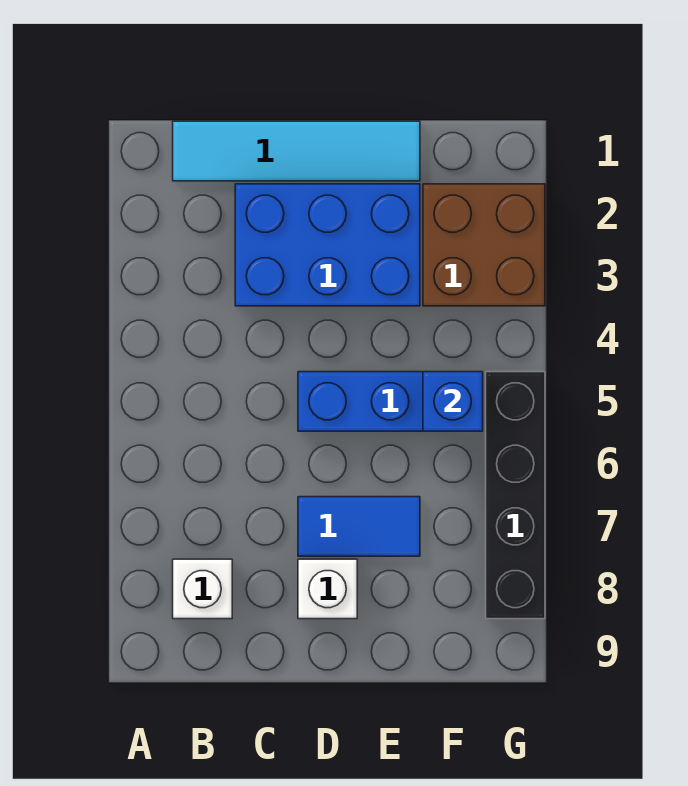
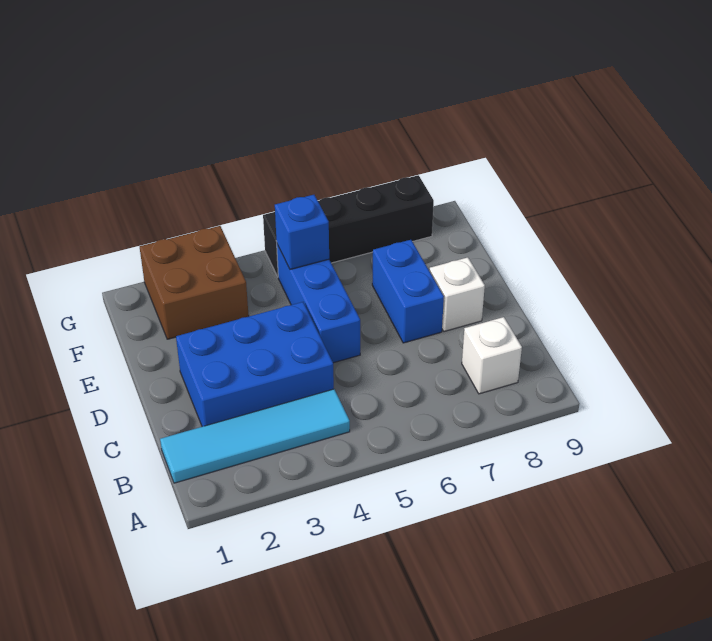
cyan 1x4 tile [173,121,420,181] -> cyan 1x4 tile turned to [160,389,350,483]
blue 2x3 brick [235,184,420,306] -> blue 2x3 brick turned to [176,302,334,427]
blue 1x2 tile [298,497,420,556] -> blue 1x2 brick [372,240,444,343]

